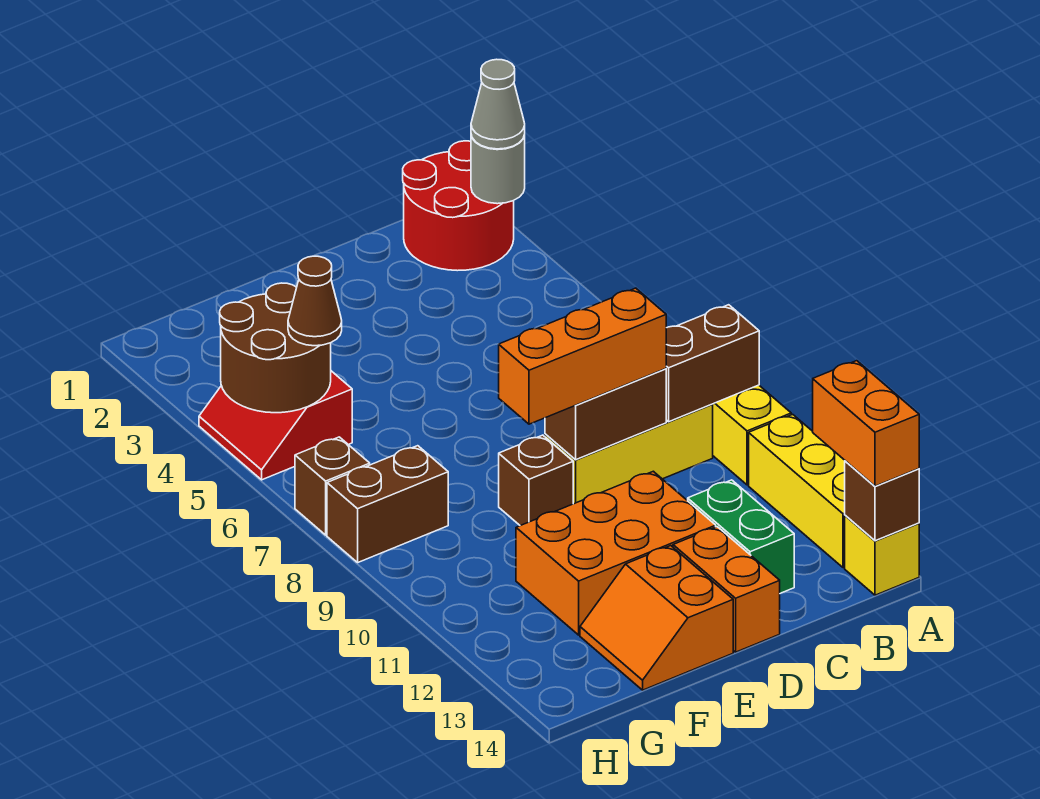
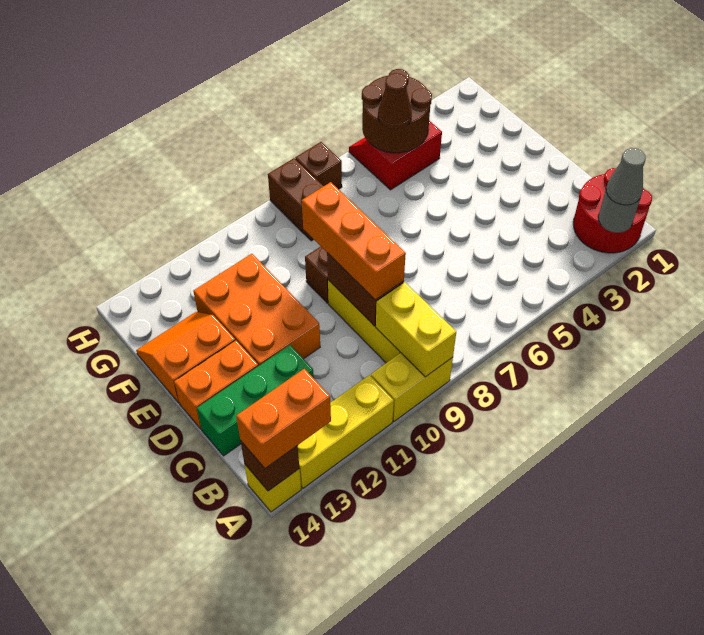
brown 1x2 brick [666,305,759,422] -> yellow 1x2 brick [376,283,456,377]
green 1x2 brick [688,480,794,593] -> green 1x3 brick [197,345,314,456]

